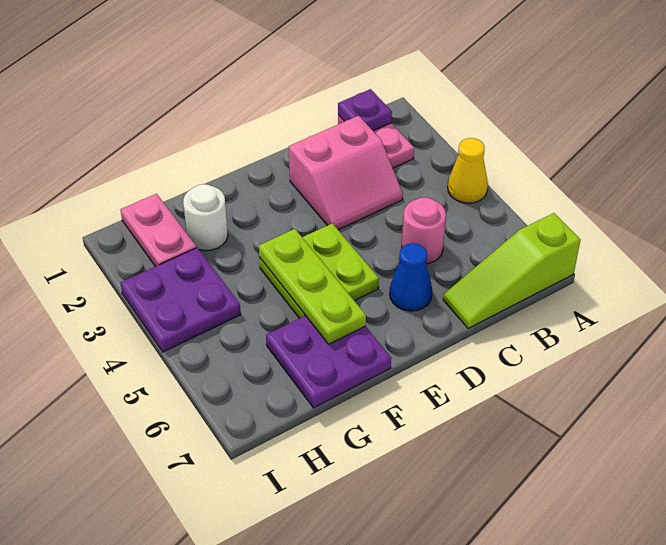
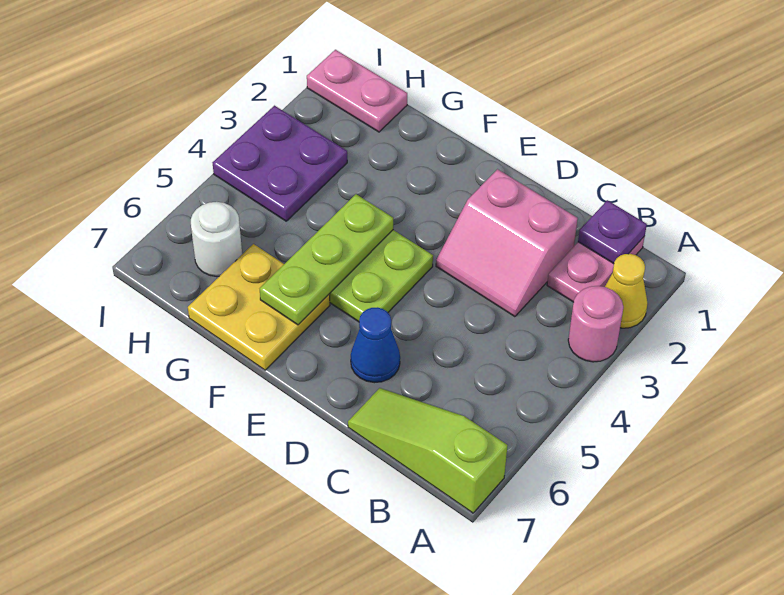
yellow 1x1 cone [448,138,488,203] -> yellow 1x1 cone moved to [605,254,648,328]
pink 1x1 round brick [402,197,446,264] -> pink 1x1 round brick moved to [568,286,623,362]
purple 2x2 plate [266,316,391,408] -> yellow 2x2 plate [188,244,330,370]
white 1x1 round brick [183,184,228,251] -> white 1x1 round brick moved to [191,202,242,277]
pink 1x2 plate [120,194,197,267] -> pink 1x2 plate turned to [307,50,407,132]

